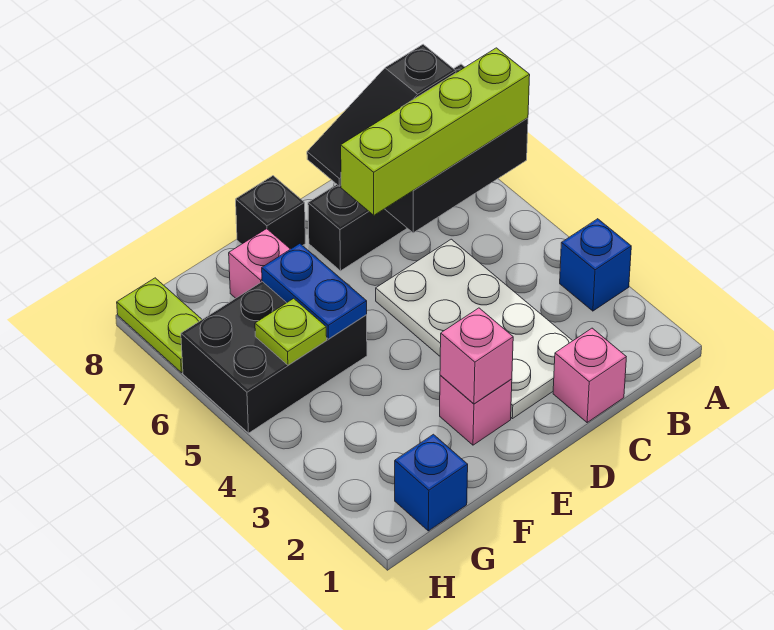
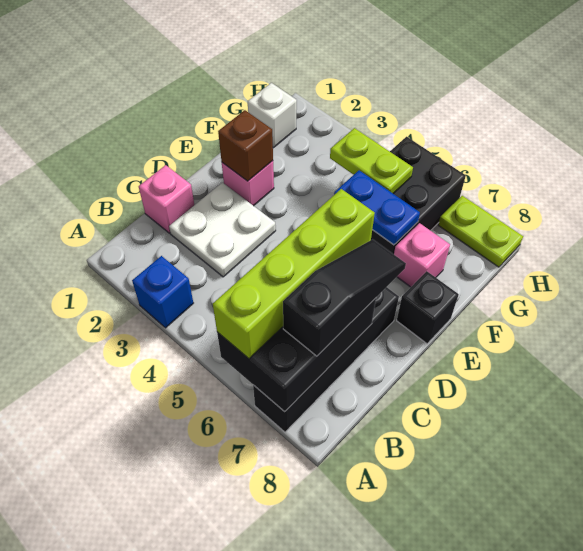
white 2x4 plate [376,239,572,419] -> white 2x2 plate [169,182,276,277]
pink 1x1 brick [440,308,513,404] -> brown 1x1 brick [218,110,273,181]
blue 1x1 brick [395,434,468,531] -> white 1x1 brick [248,83,297,148]
lime 1x1 plate [255,298,327,365] -> lime 1x2 plate [330,128,413,194]

